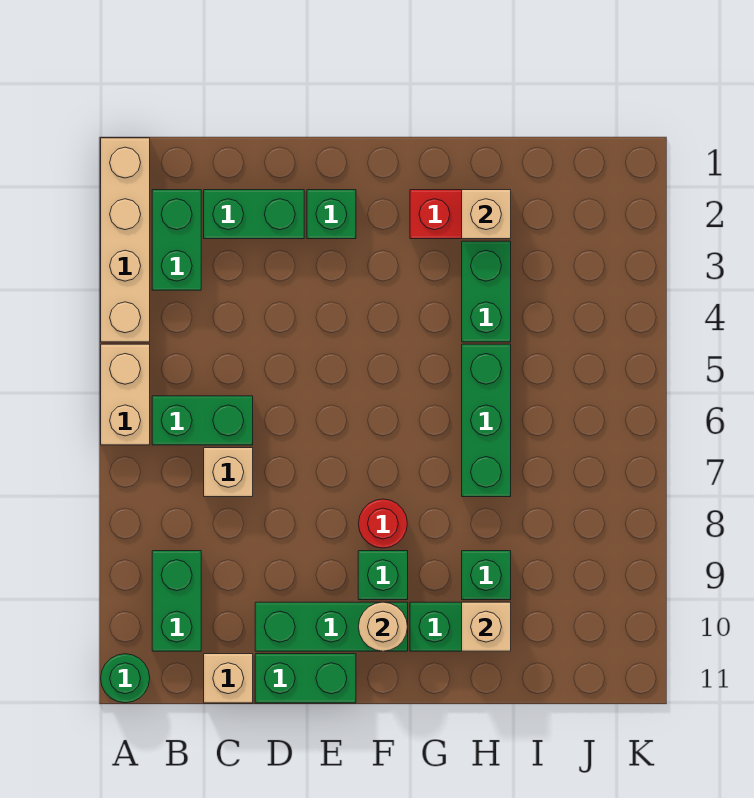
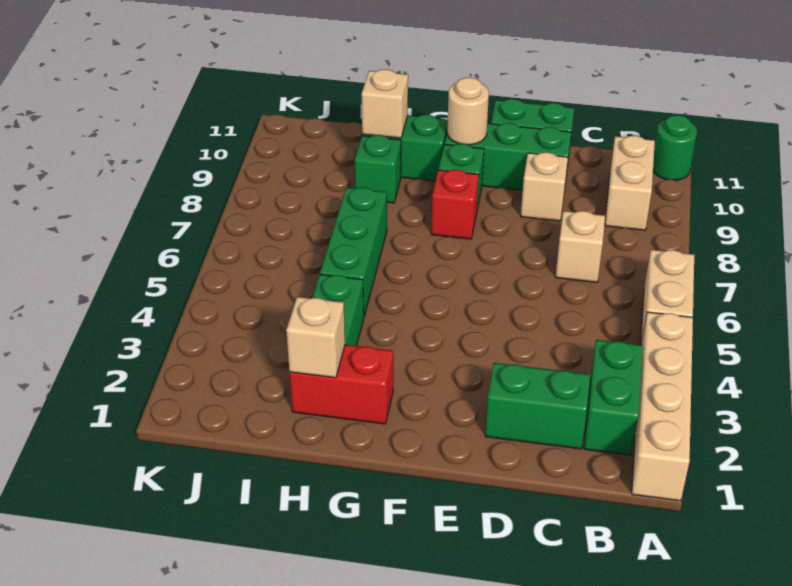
green 1x2 brick [152,396,253,445] -> none
green 1x2 brick [152,551,201,651] -> tan 1x2 brick [605,136,655,230]
tan 1x1 brick [204,654,253,703] -> tan 1x1 brick moved to [521,152,568,221]
green 1x1 brick [307,190,356,239] -> none
red 1x1 round brick [358,499,407,548] -> red 1x1 brick [431,170,479,239]

